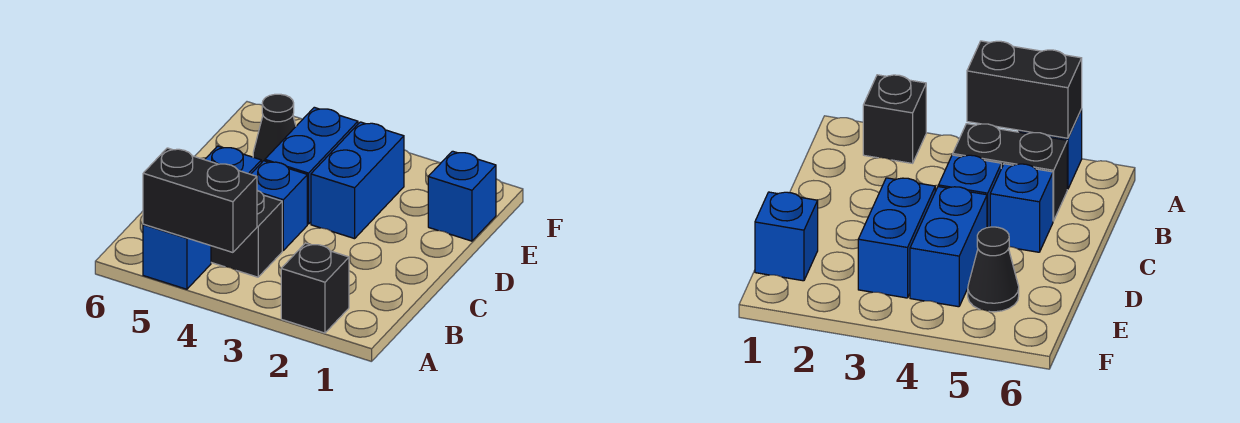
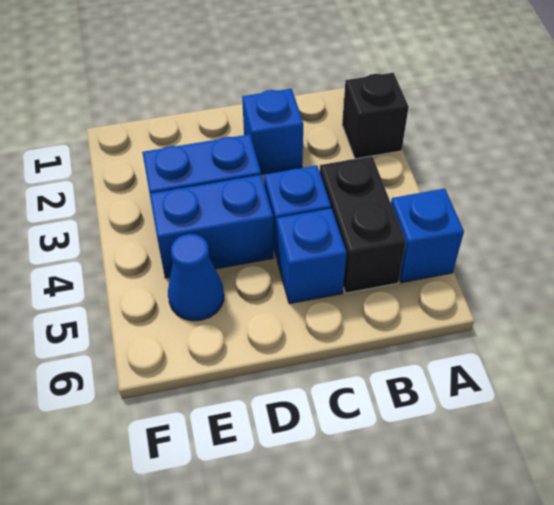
black 1x2 brick [143,148,257,252] -> none
blue 1x1 brick [428,151,496,241] -> blue 1x1 brick moved to [242,89,303,175]
black 1x1 cone [253,94,296,163] -> blue 1x1 cone [168,234,224,321]

